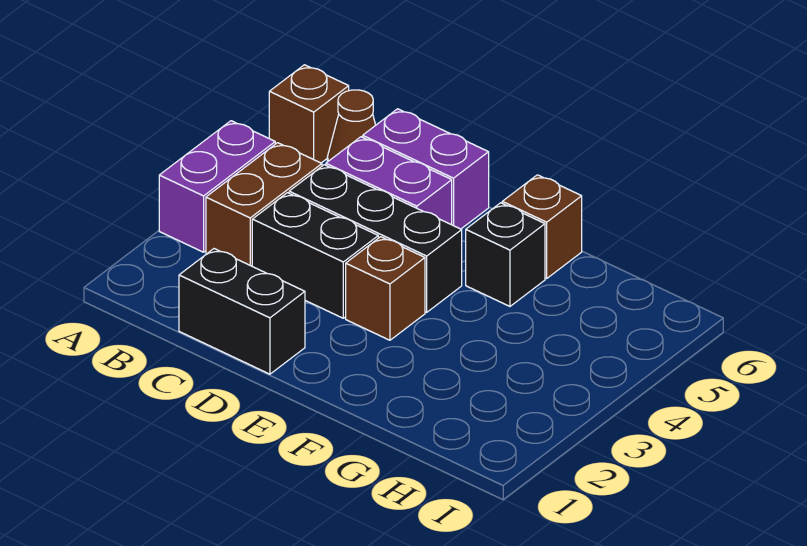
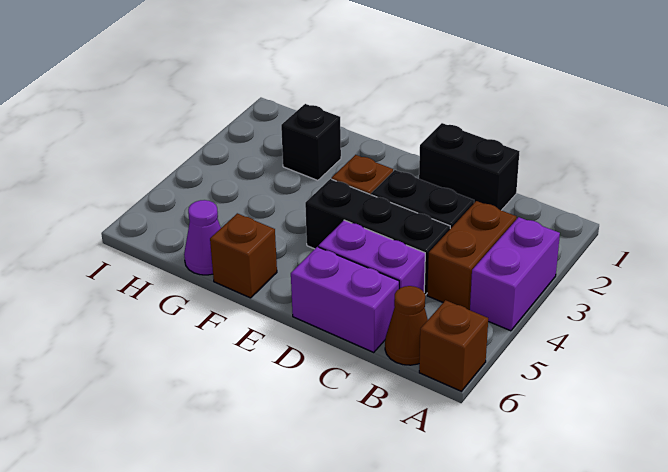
black 1x1 brick [466,203,545,306] -> black 1x1 brick moved to [281,104,341,180]
none -> purple 1x1 cone [184,200,221,275]

